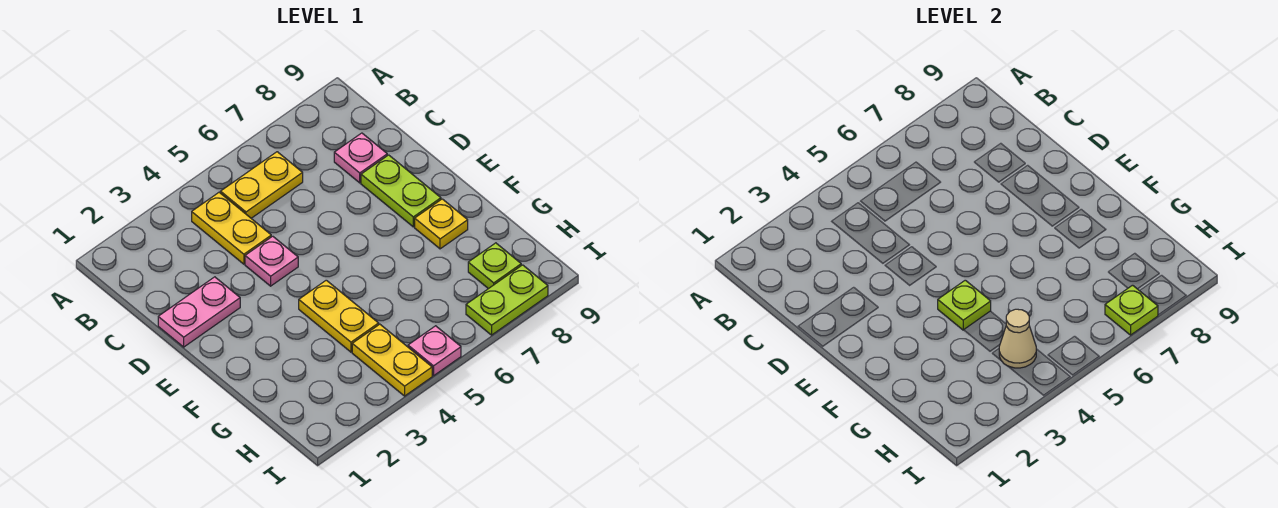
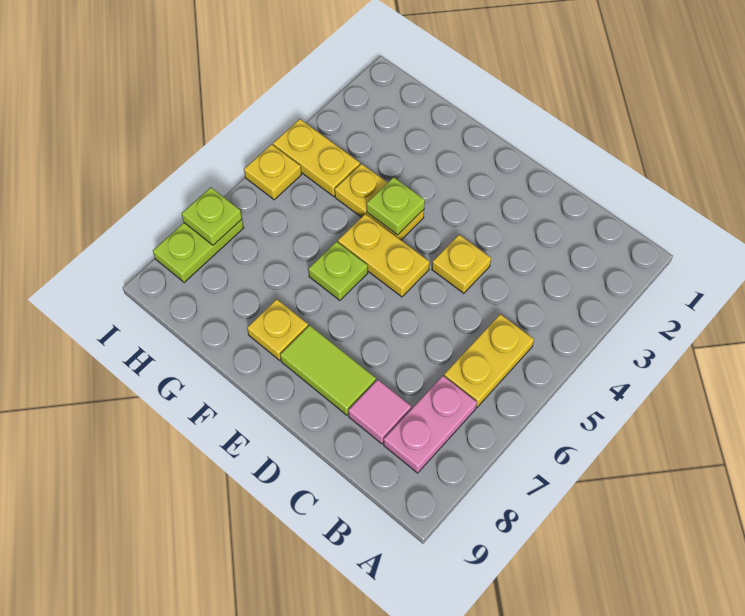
yellow 1x2 plate [192,192,271,264] -> yellow 1x2 plate moved to [338,214,429,297]
pink 1x1 plate [334,133,387,183] -> pink 1x1 tile [348,380,411,444]
pink 1x2 plate [158,277,240,347] -> pink 1x2 plate moved to [384,376,477,473]
pink 1x1 plate [245,236,298,286] -> yellow 1x1 plate [432,235,491,293]
lime 1x2 plate [361,155,441,227] -> lime 1x2 tile [280,325,376,415]
tan 1x1 cone [999,309,1036,368] -> none
lime 1x1 plate [468,243,521,289] -> lime 1x1 plate moved to [308,242,368,300]
pink 1x1 plate [408,326,461,376] -> yellow 1x1 plate [244,144,301,200]

